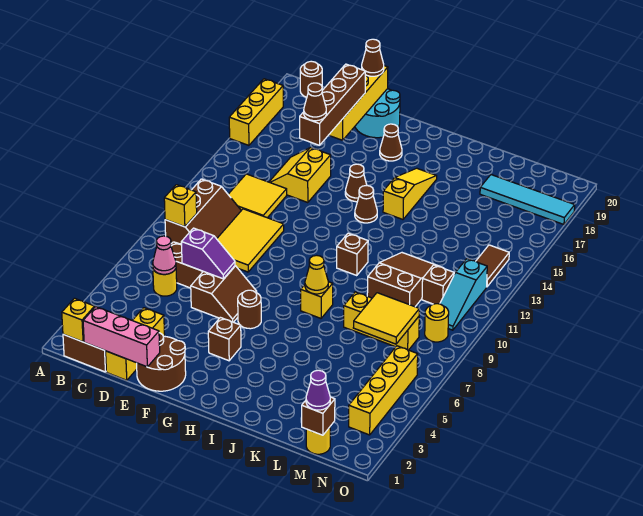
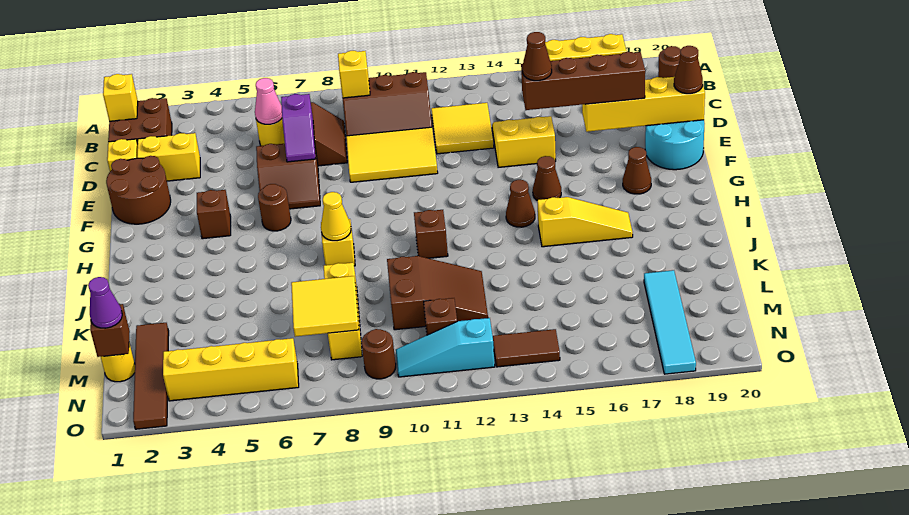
pink 1x3 brick [83,307,160,367] -> none
none -> brown 1x4 tile [133,323,169,429]
yellow 1x1 round brick [425,304,449,342] -> brown 1x1 round brick [361,329,396,379]

